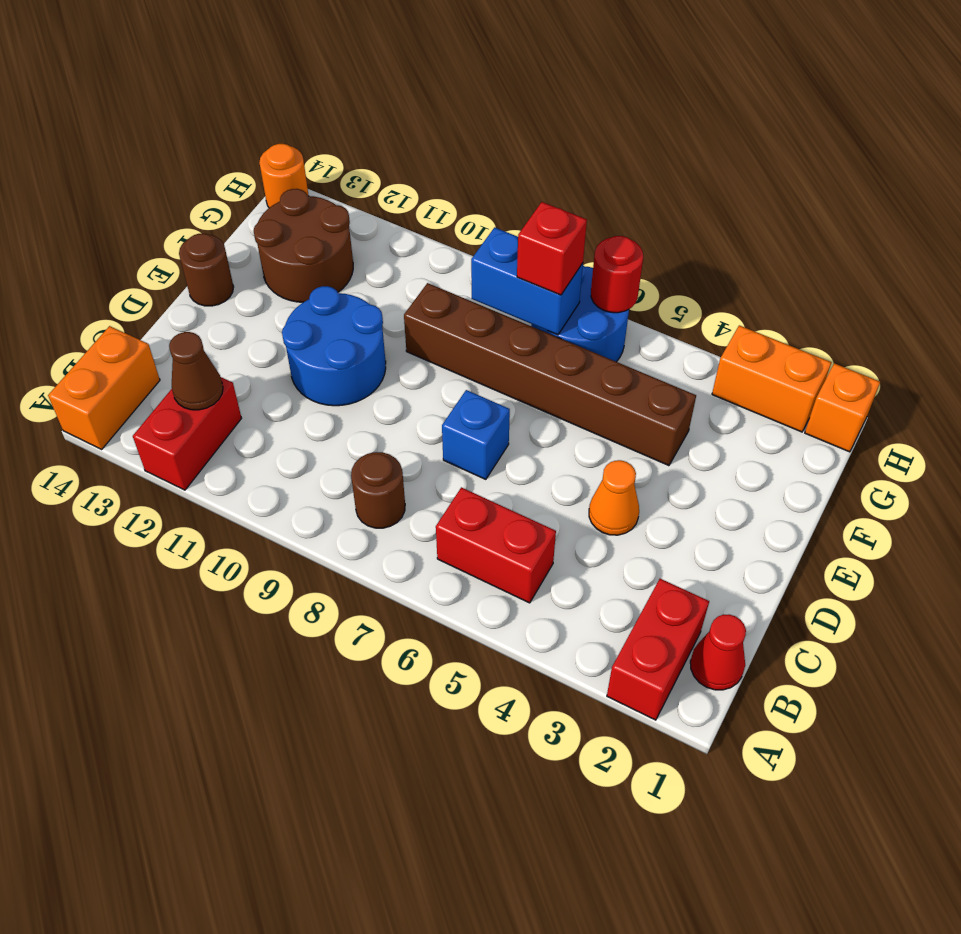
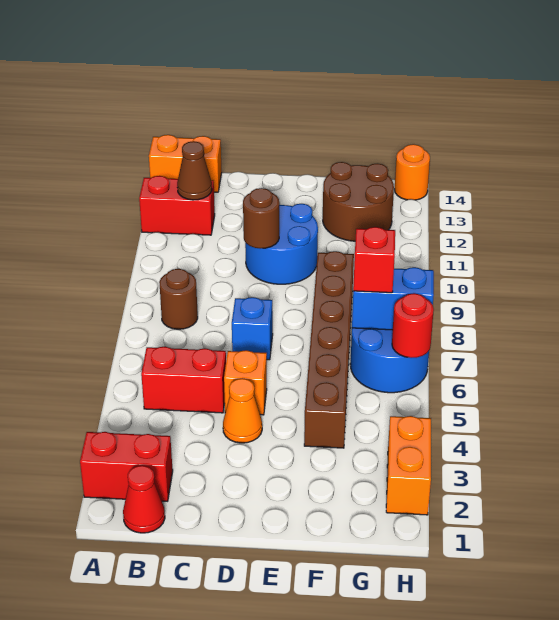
red 1x2 brick [436,487,556,603] -> red 1x2 brick turned to [141,347,226,413]
brown 1x1 round brick [179,234,234,306] -> brown 1x1 round brick moved to [243,188,279,249]
blue 1x2 brick [471,227,583,335] -> blue 1x2 brick turned to [352,267,434,330]
orange 1x1 brick [805,363,880,452] -> orange 1x1 brick moved to [224,350,267,415]

